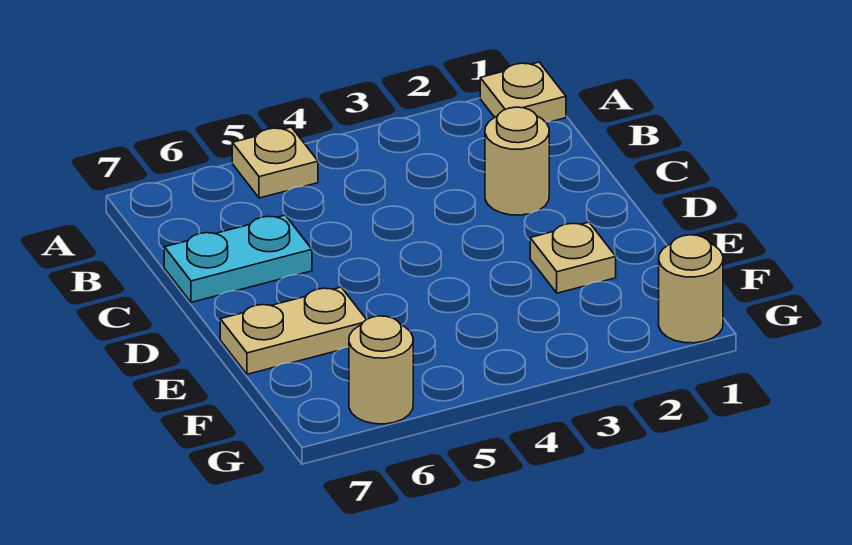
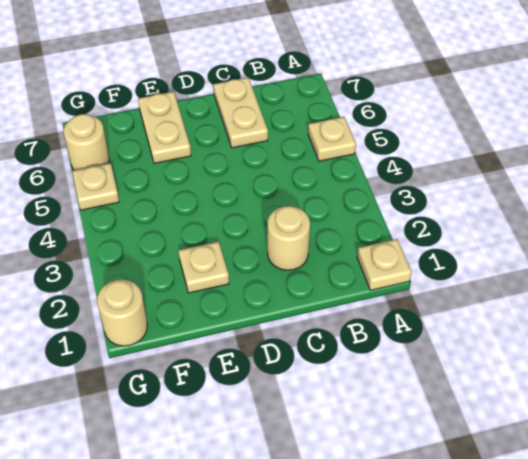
cyan 1x2 plate [164,215,312,302] -> tan 1x2 plate [213,78,268,148]
none -> tan 1x1 plate [72,163,119,210]

